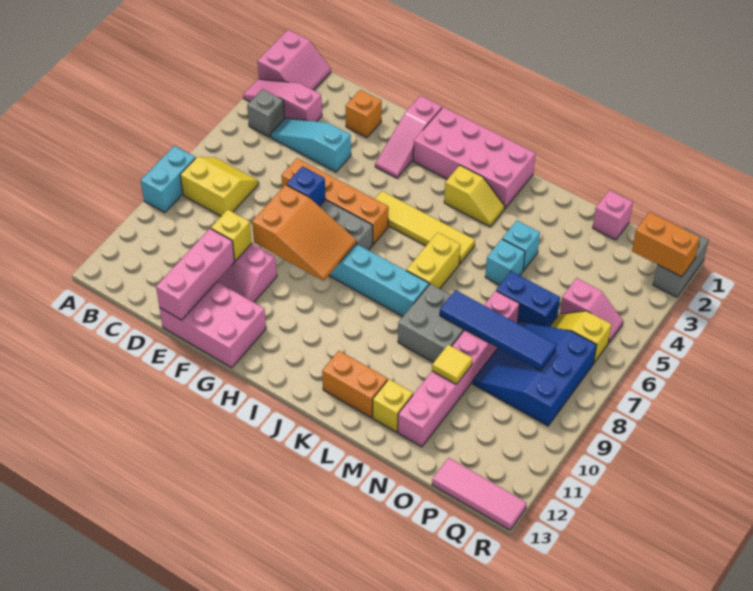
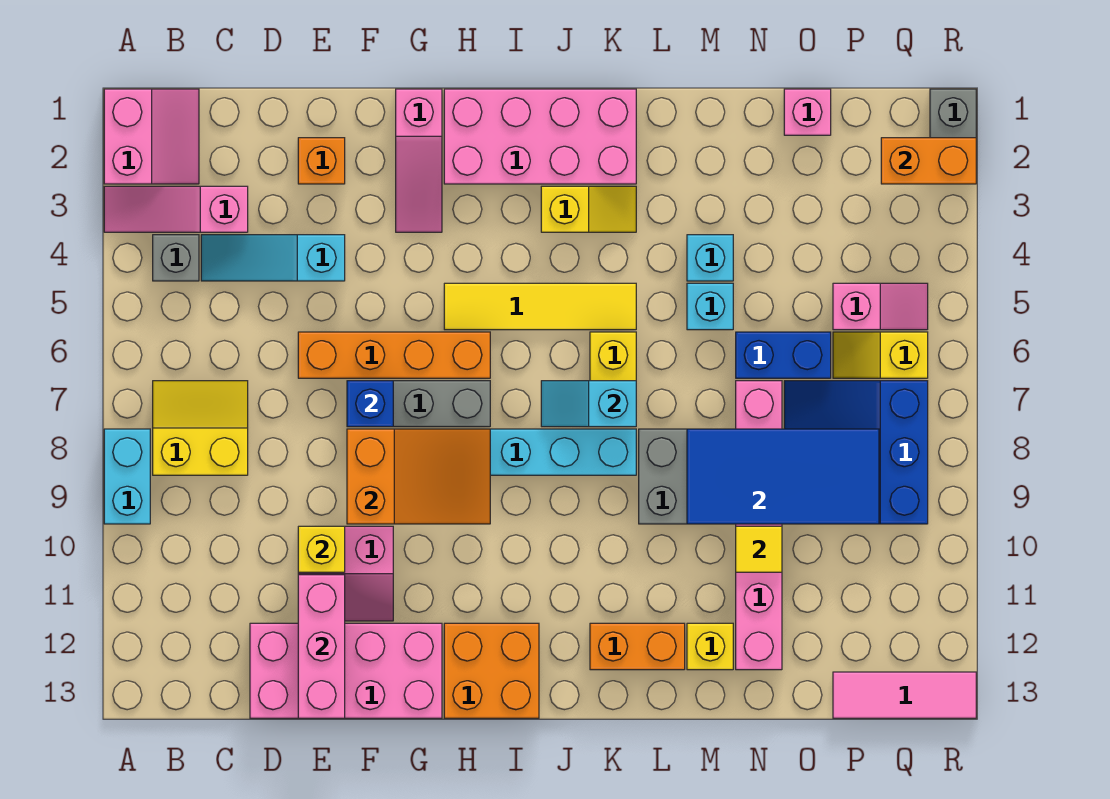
pink 2x3 brick [160,282,266,368] -> pink 2x4 brick [250,623,442,718]
none -> orange 2x2 brick [444,623,539,718]
none -> cyan 1x2 slope [541,381,636,427]
blue 1x4 tile [440,290,556,371] -> blue 2x4 tile [687,429,879,524]

